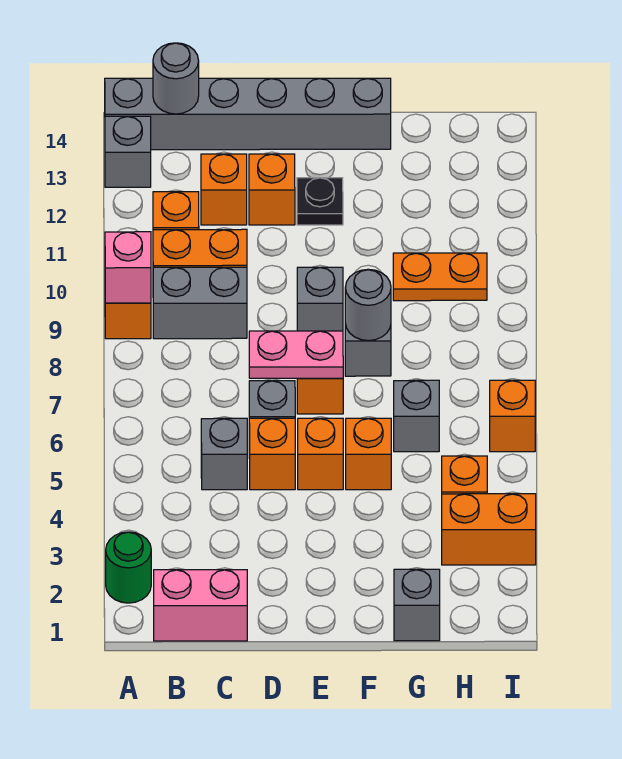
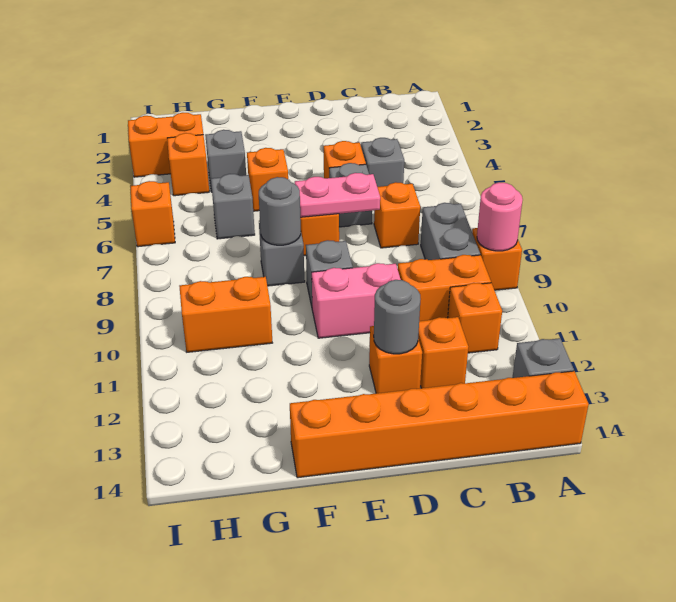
green 1x1 round brick [106,532,151,603] -> none
pink 1x1 brick [105,232,151,303] -> pink 1x1 round brick [477,182,523,251]
grey 1x6 brick [105,78,391,150] -> orange 1x6 brick [290,371,589,478]
pink 1x2 brick [154,570,247,641] -> pink 1x2 brick moved to [312,263,401,338]
grey 1x2 brick [153,267,247,339] -> grey 1x2 brick turned to [421,203,480,260]
grey 1x1 round brick [153,43,199,114] -> grey 1x1 round brick moved to [374,280,420,354]
orange 1x1 brick [298,418,343,490] -> orange 1x1 brick moved to [374,182,420,248]
black 1x1 plate [297,178,343,225] -> none
grey 1x1 brick [394,569,440,641] -> grey 1x1 brick moved to [205,130,246,192]
orange 1x2 plate [393,253,487,301] -> orange 1x2 brick [179,277,272,352]

